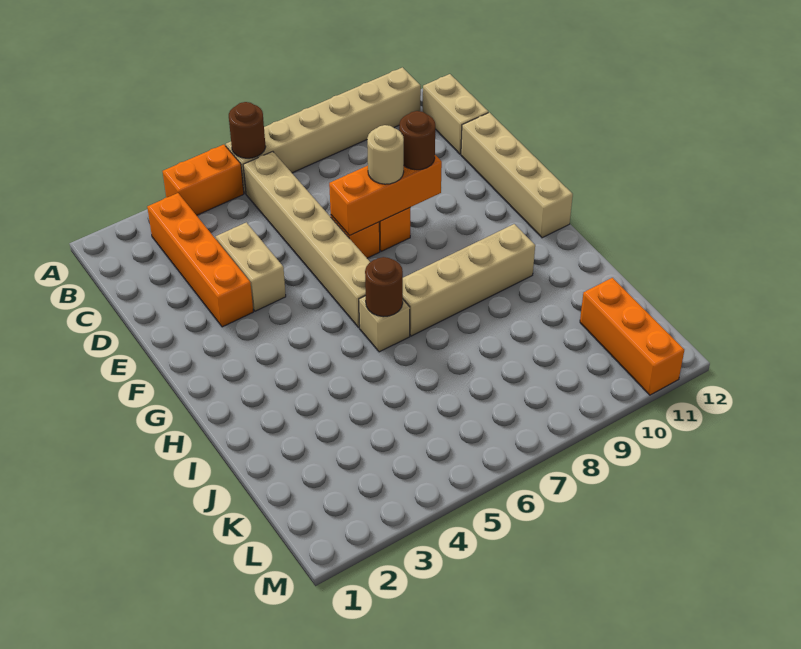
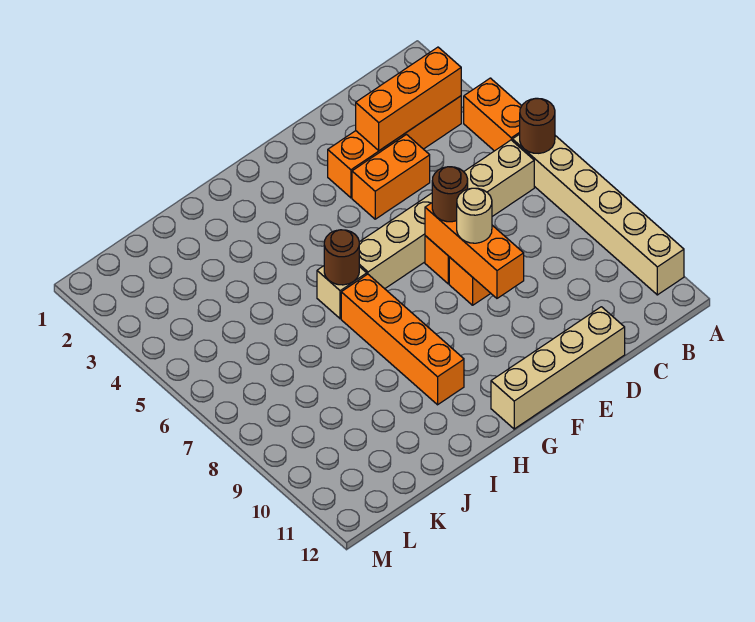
tan 1x2 brick [423,74,488,154] -> none
tan 1x2 brick [216,222,286,311] -> orange 1x2 brick [352,135,430,219]
brown 1x1 round brick [399,111,435,170] -> brown 1x1 round brick moved to [432,167,468,222]
tan 1x4 brick [403,224,535,336] -> orange 1x4 brick [341,274,464,405]
orange 1x3 brick [580,278,684,395] -> orange 1x3 brick moved to [356,47,461,151]

